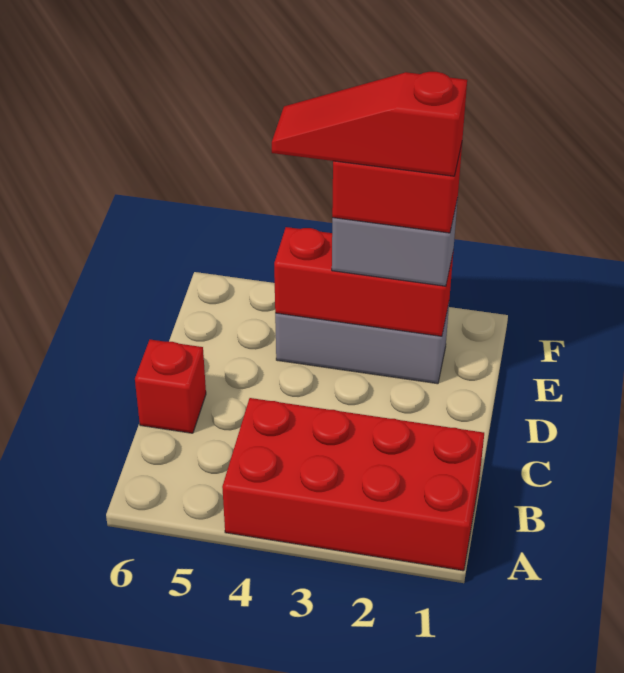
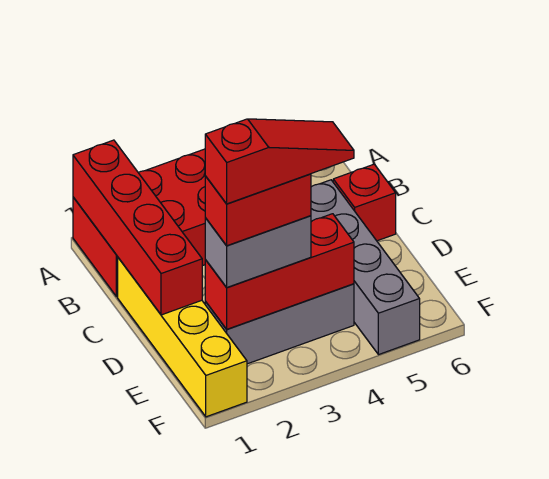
none -> red 1x4 brick [73,140,202,315]
none -> yellow 1x4 brick [118,258,247,417]
none -> grey 1x4 brick [311,180,420,355]

